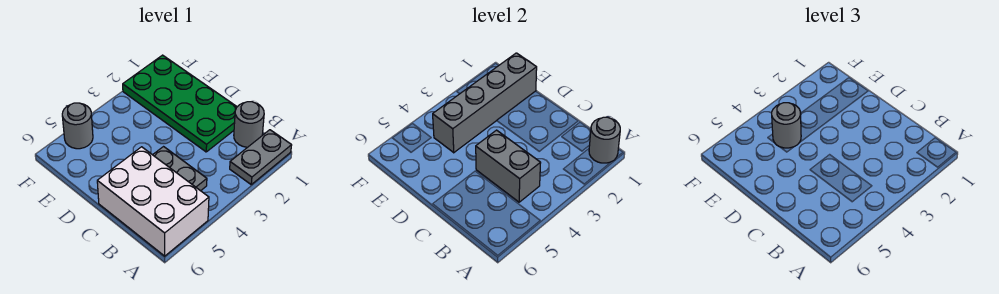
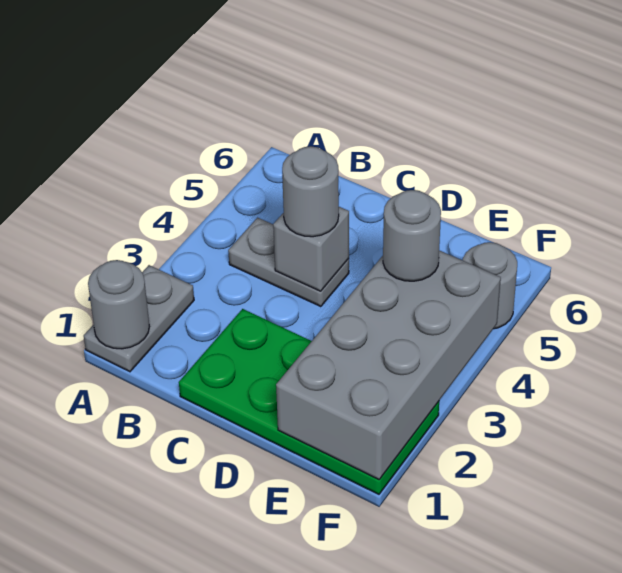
white 2x3 brick [97,147,209,256] -> none
grey 1x1 round brick [234,102,264,147] -> grey 1x1 round brick moved to [282,146,339,237]
grey 1x2 brick [476,130,540,202] -> grey 1x1 brick [273,207,349,291]
grey 1x4 brick [433,53,537,153] -> grey 2x4 brick [276,250,501,479]

